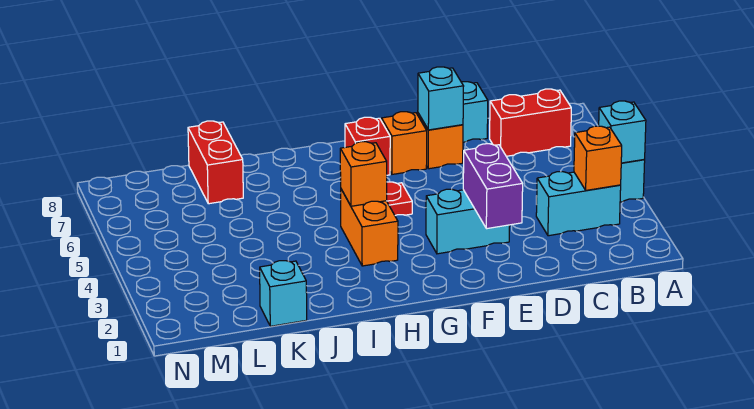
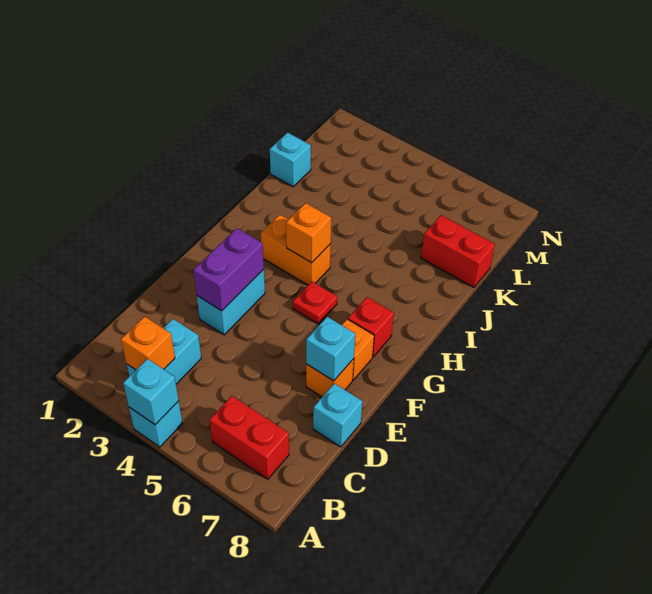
red 1x2 brick [490,89,571,156] -> red 1x2 brick turned to [210,396,289,479]
purple 1x2 brick [463,144,523,229] -> purple 1x2 brick turned to [193,228,264,311]

